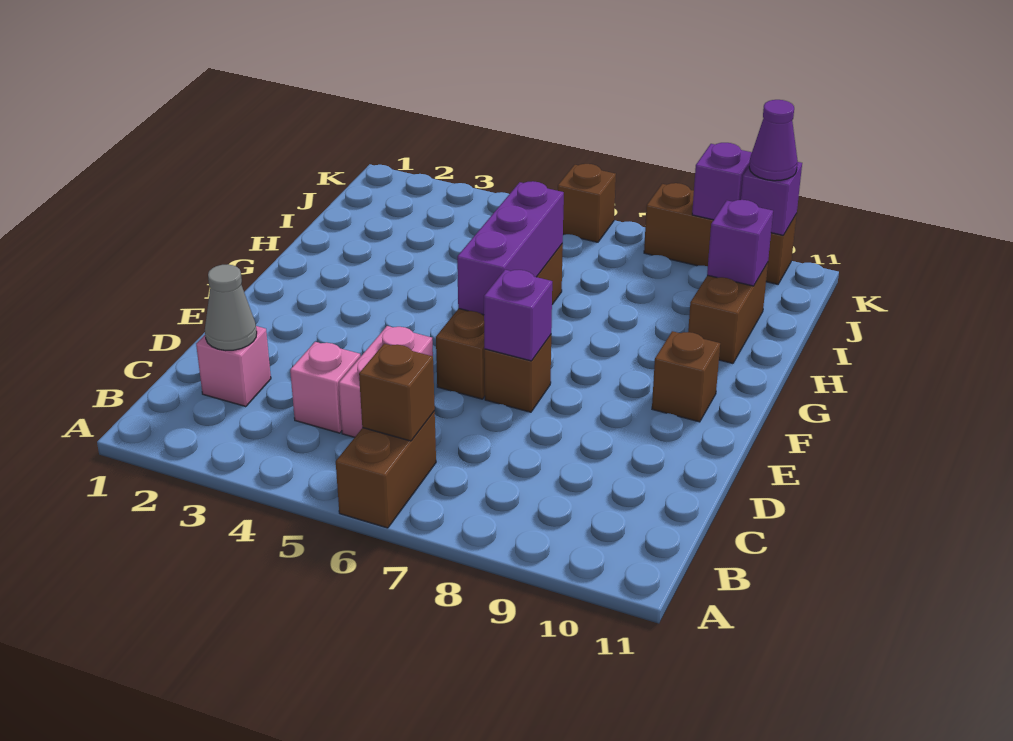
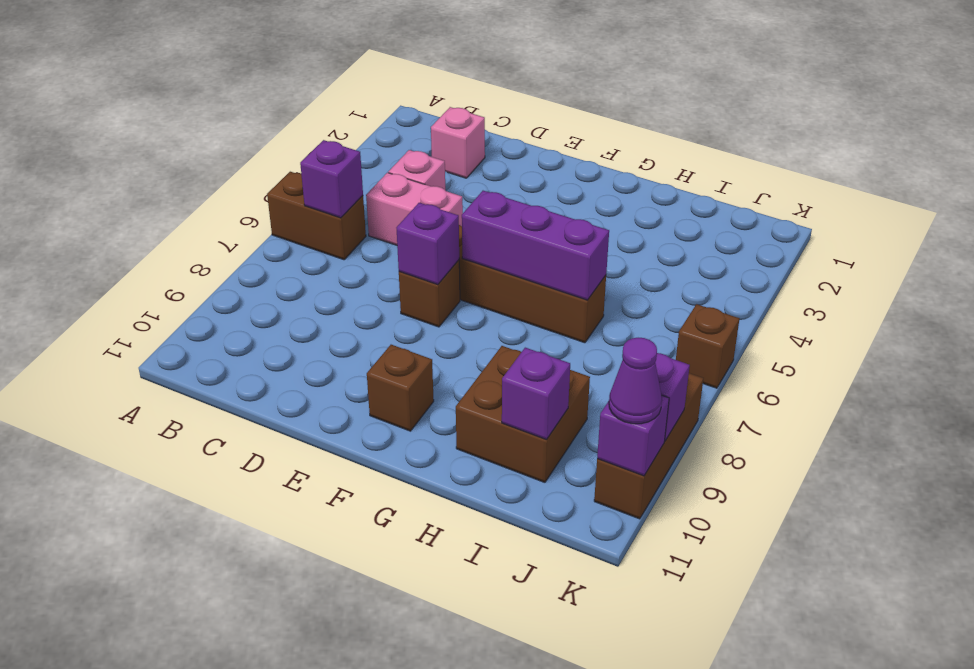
brown 1x1 brick [359,344,435,441] -> purple 1x1 brick [300,140,363,218]
grey 1x1 cone [205,264,257,350] -> none
brown 1x2 brick [688,263,768,363] -> brown 2x2 brick [456,346,590,482]

